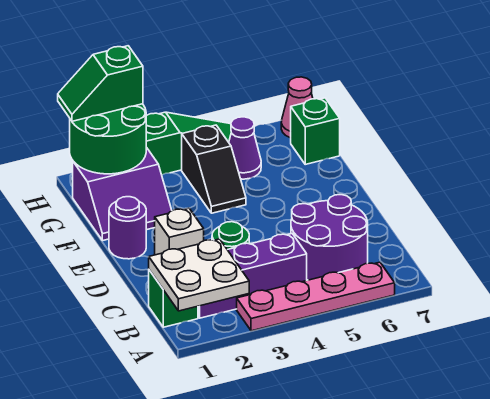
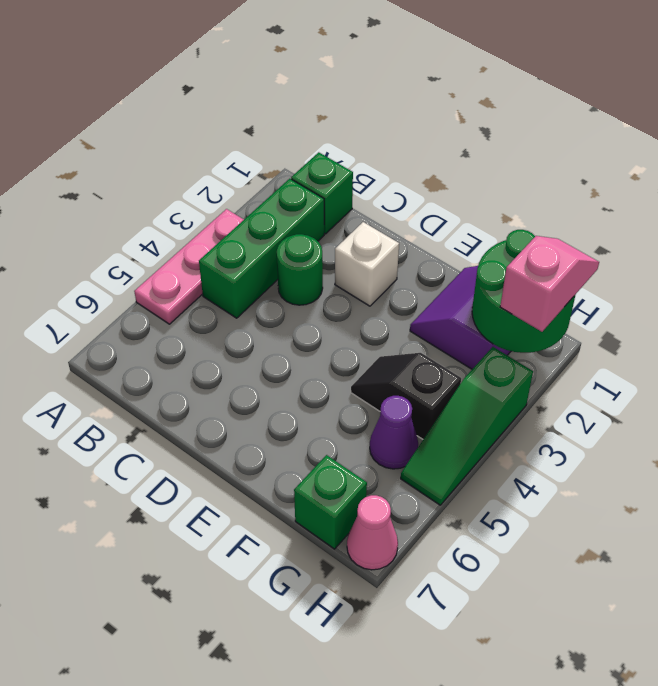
white 2x2 plate [149,239,249,311] -> none
pink 1x4 plate [237,262,395,331] -> pink 1x3 plate [134,209,244,324]
purple 1x3 brick [198,234,307,318] -> green 1x3 brick [199,179,324,318]
purple 2x2 round brick [291,195,368,280] -> none
purple 1x1 round brick [109,197,146,259] -> none
green 1x2 slope [58,46,143,121] -> pink 1x2 slope [500,236,599,332]

